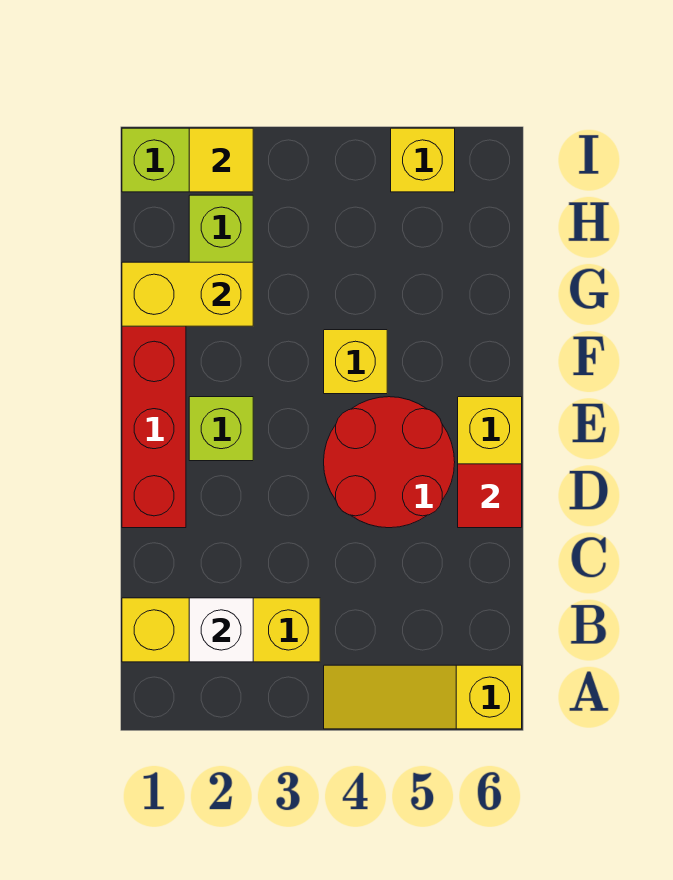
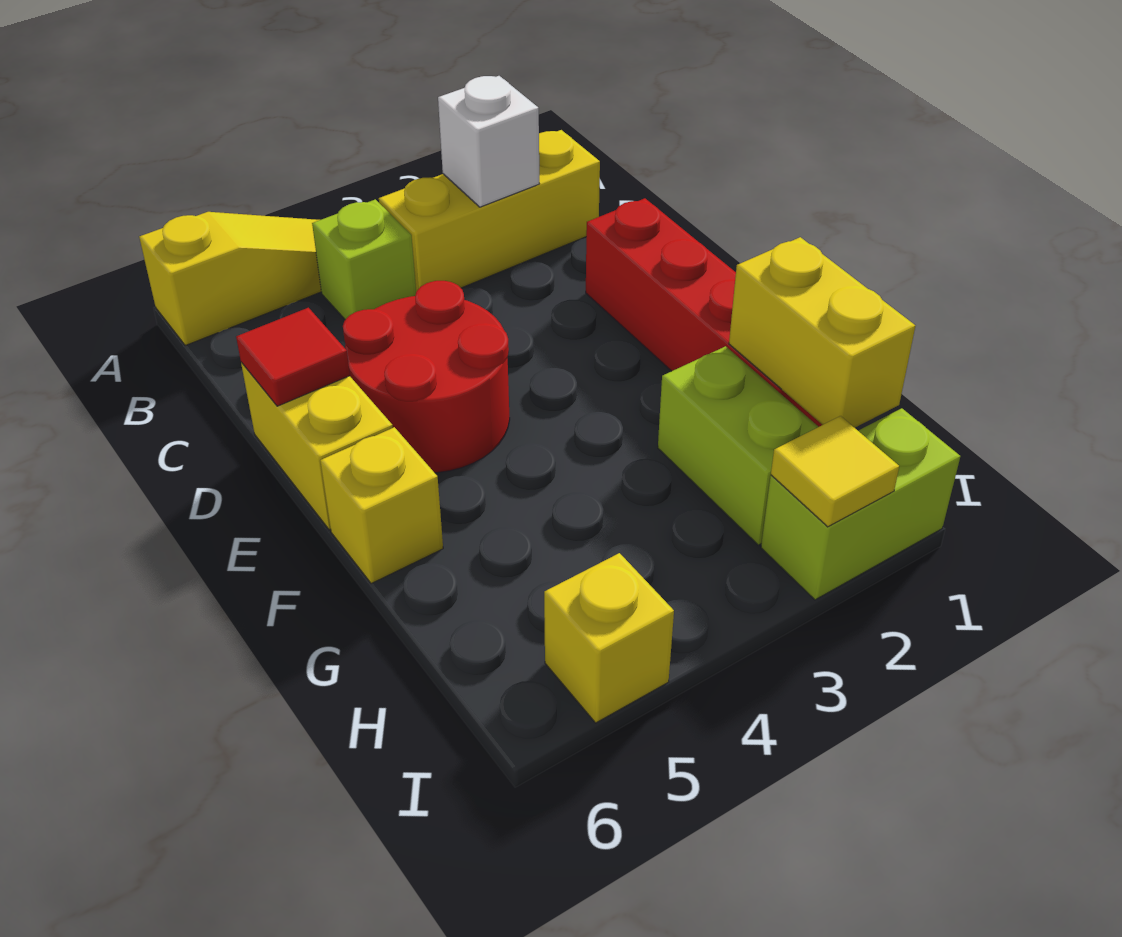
lime 1x1 brick [189,397,253,461] -> lime 1x1 brick moved to [312,199,416,319]
yellow 1x1 brick [324,330,387,394] -> yellow 1x1 brick moved to [320,427,443,584]
yellow 1x2 brick [122,262,253,326] -> yellow 1x2 brick turned to [729,237,915,428]

